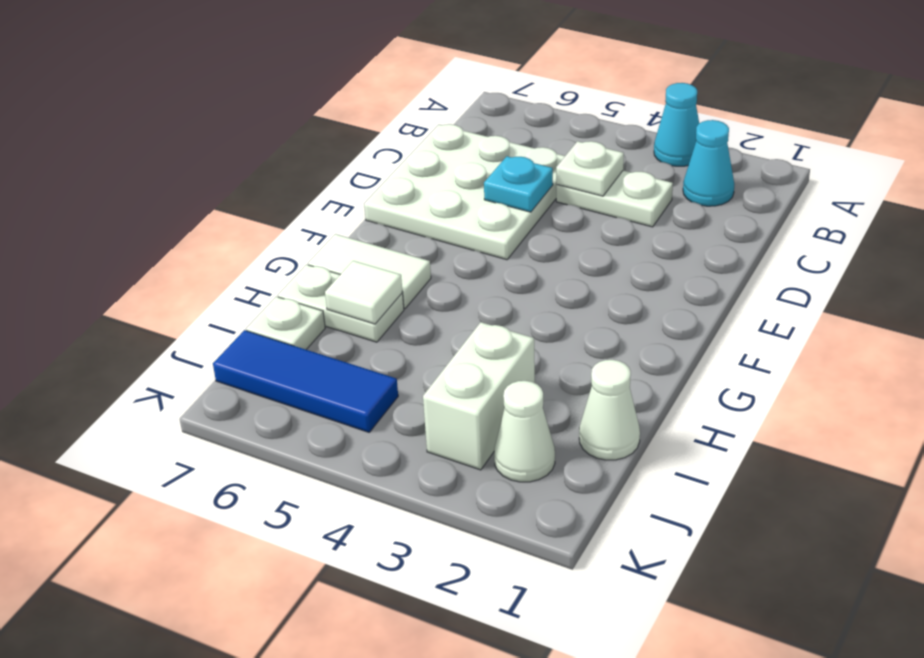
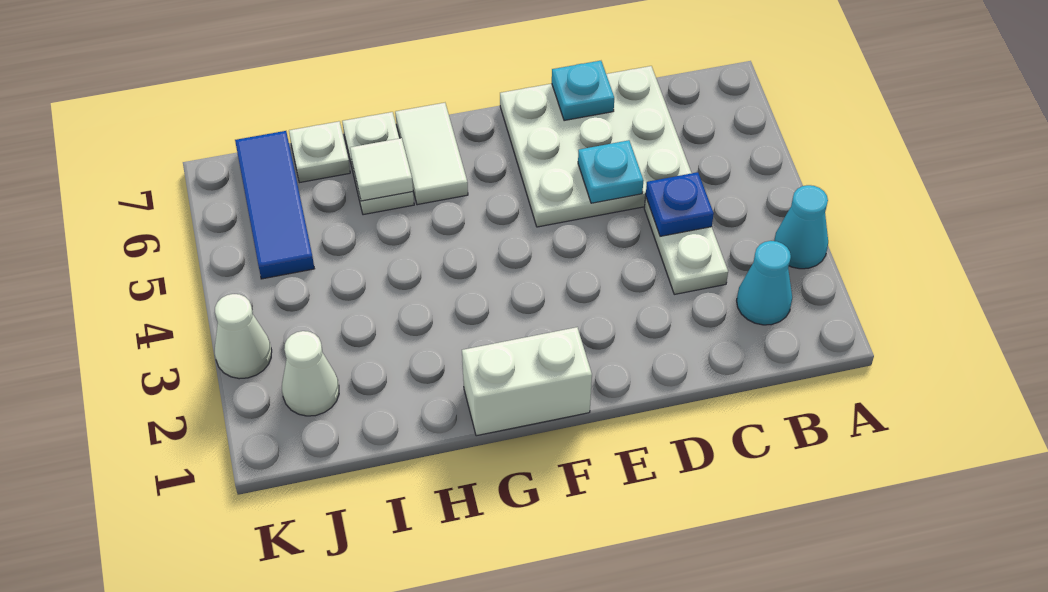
white 1x1 plate [556,141,624,196] -> blue 1x1 plate [646,172,714,236]
none -> cyan 1x1 plate [552,61,614,121]
white 1x1 cone [579,360,640,460] -> white 1x1 cone moved to [215,294,272,379]
white 1x2 brick [423,322,535,470] -> white 1x2 brick moved to [462,327,592,436]

